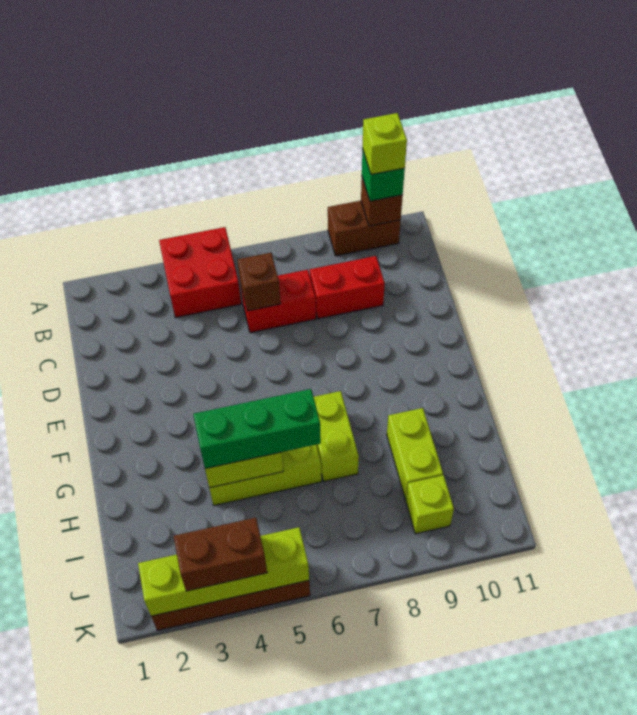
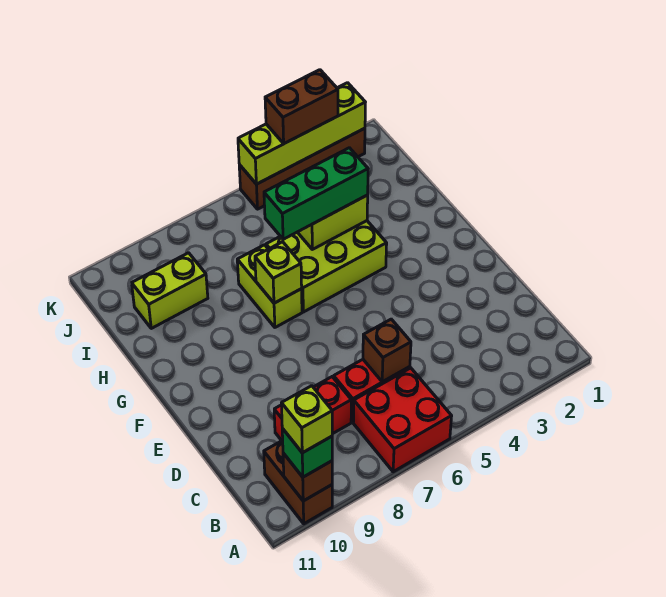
red 2x2 brick [159,227,241,318] -> red 2x2 brick moved to [353,368,452,472]
brown 1x2 brick [328,201,401,256] -> brown 1x2 brick turned to [264,440,332,524]
lime 1x2 brick [387,408,443,499] -> lime 1x2 brick turned to [132,253,208,328]
lime 1x1 brick [406,475,454,534] -> lime 1x1 brick moved to [255,242,302,303]

